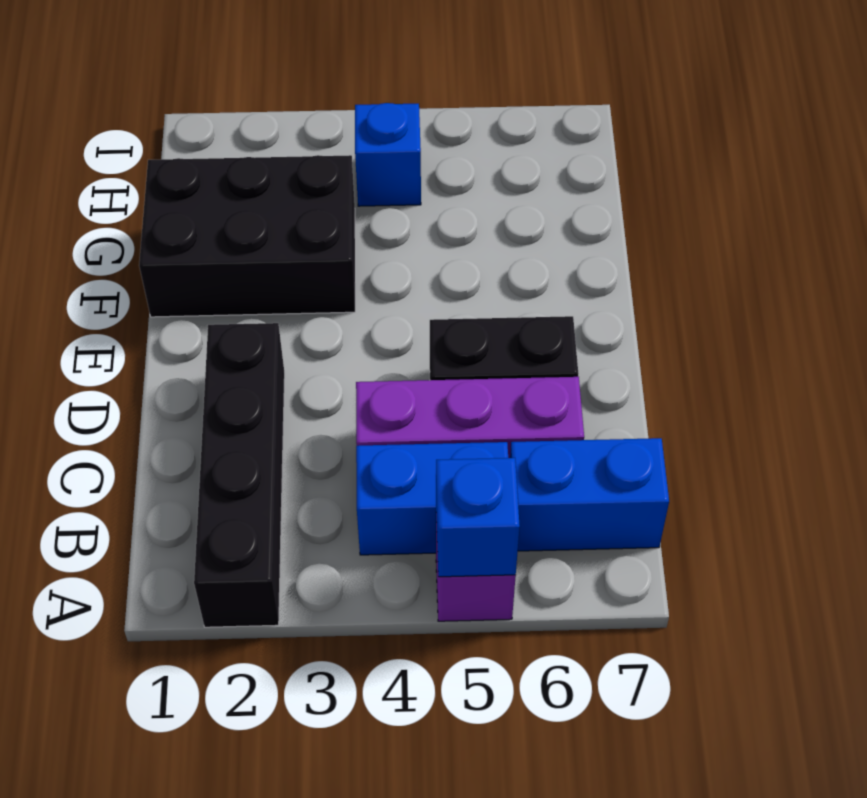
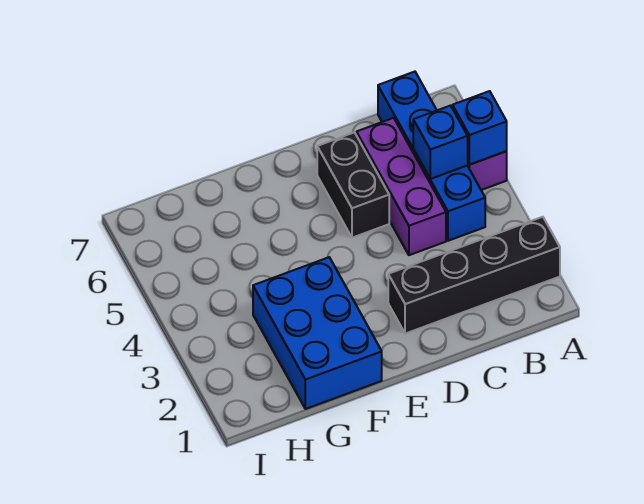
black 2x3 brick [139,155,355,317] -> blue 2x3 brick [253,257,382,409]
blue 1x1 brick [355,103,421,206] -> blue 1x1 brick moved to [413,106,468,179]

